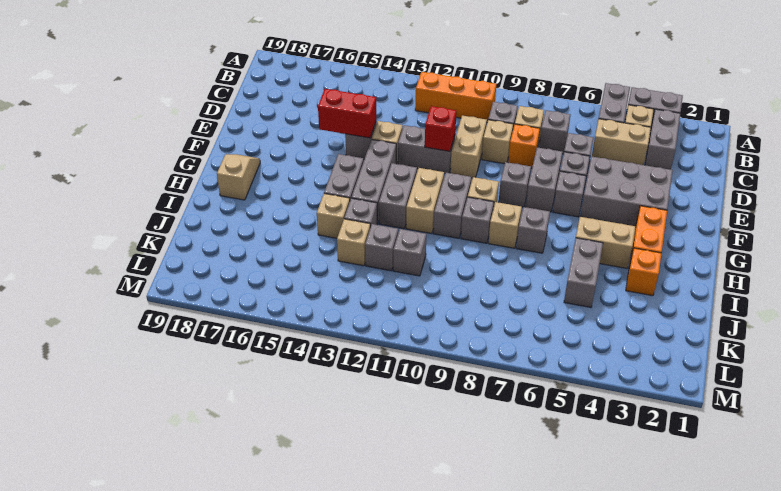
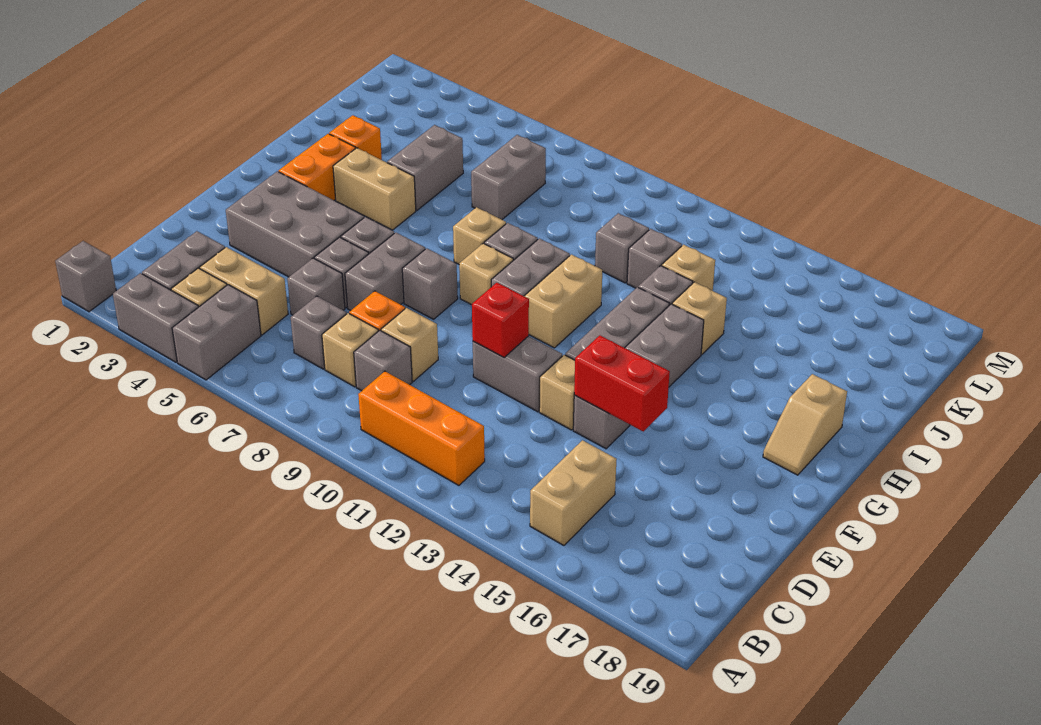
tan 1x2 brick [450,116,487,178] -> tan 1x2 brick moved to [530,440,617,545]
grey 1x2 brick [379,163,417,229] -> grey 1x2 brick moved to [471,135,546,220]
grey 1x1 brick [516,207,550,253] -> grey 1x1 brick moved to [55,241,116,312]

